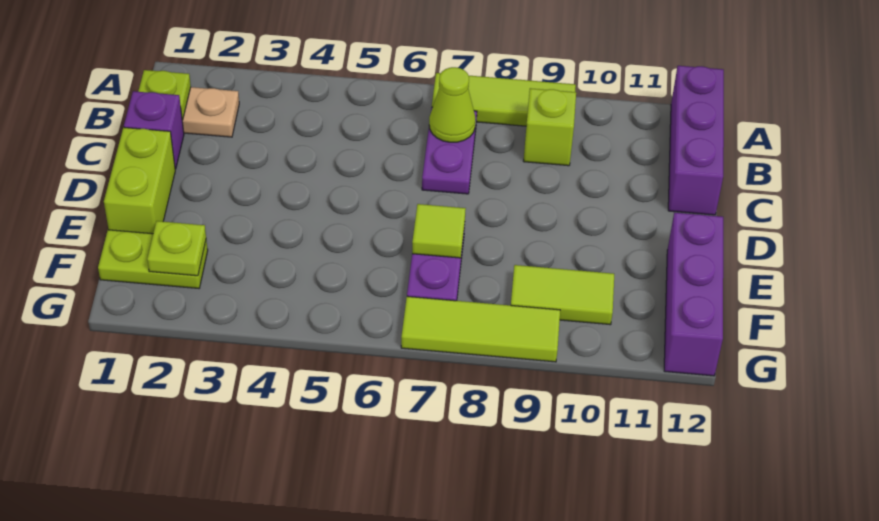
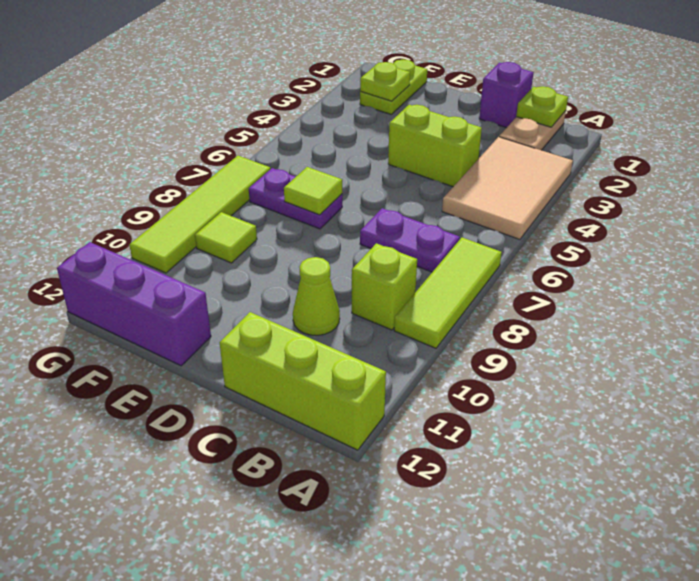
none -> tan 2x3 tile [442,137,573,239]
purple 1x3 brick [668,66,724,215] -> lime 1x3 brick [220,312,386,450]
lime 1x1 cone [429,67,476,142] -> lime 1x1 cone moved to [293,257,340,335]
lime 1x2 brick [104,127,175,234] -> lime 1x2 brick moved to [388,105,482,187]
lime 1x2 tile [511,265,614,325] -> lime 1x1 tile [195,212,257,263]
lime 1x3 tile [401,296,560,362] -> lime 1x4 tile [130,156,270,273]

